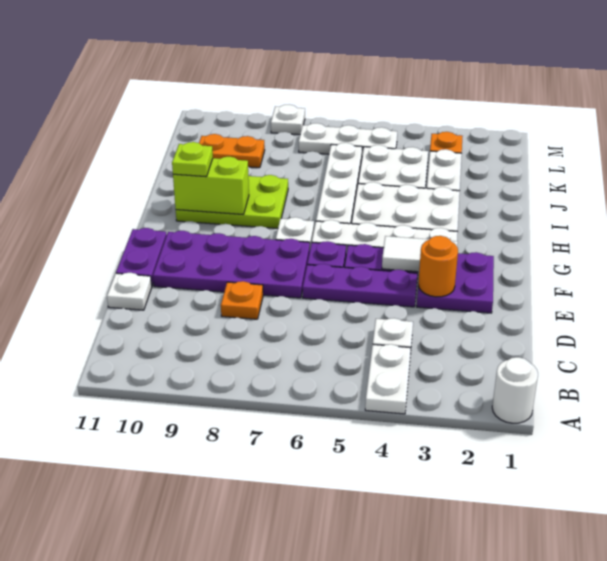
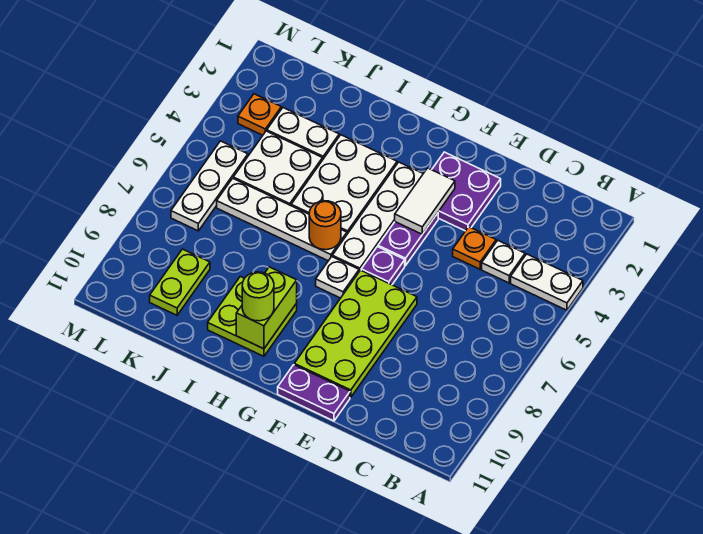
white 1x1 round brick [492,357,538,423] -> none
orange 1x1 plate [221,281,263,319] -> orange 1x1 plate moved to [453,227,496,269]
white 1x1 plate [107,273,152,310] -> none
orange 1x1 round brick [418,236,458,297] -> orange 1x1 round brick moved to [309,201,341,250]
purple 1x3 plate [303,264,417,307] -> none
purple 2x4 plate [153,231,310,298] -> lime 2x4 plate [294,270,417,397]
lime 2x3 plate [176,175,288,228] -> lime 2x2 plate [208,276,297,356]
lime 1x1 plate [172,142,213,177] -> lime 1x1 round brick [242,272,274,321]
orange 1x2 plate [199,134,265,168] -> lime 1x2 plate [150,249,210,315]
white 1x1 plate [271,105,305,135] -> none

